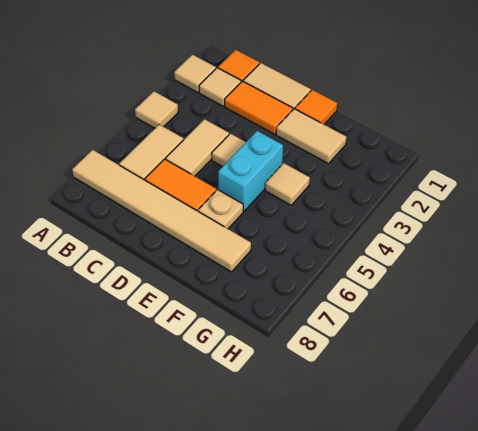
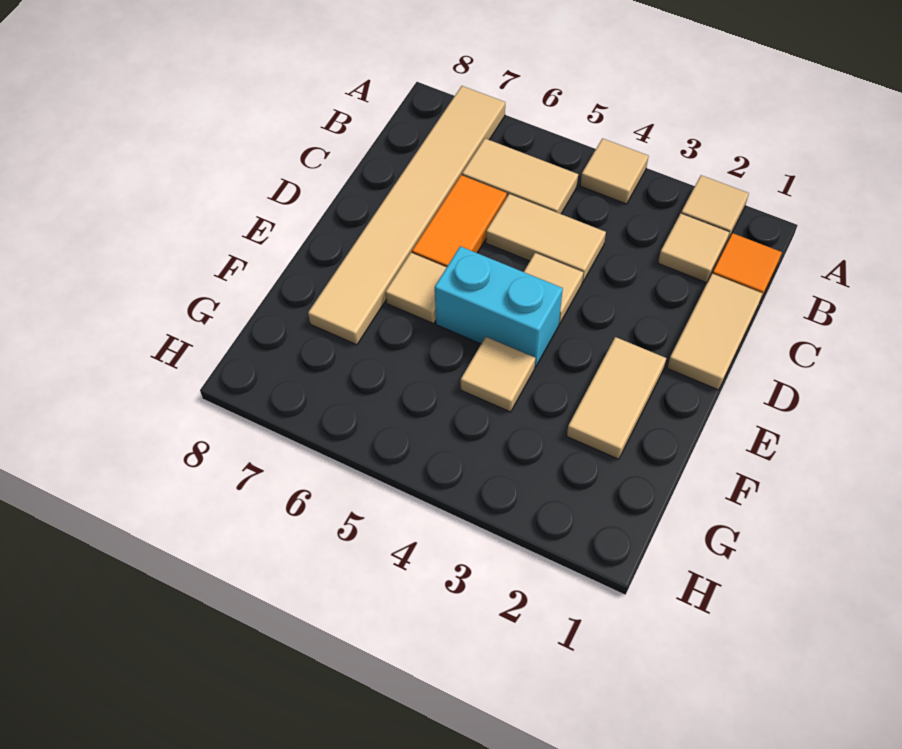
orange 1x2 tile [225,81,293,134] -> none
orange 1x1 tile [295,90,337,124] -> none
tan 1x1 plate [198,190,243,229] -> tan 1x1 tile [386,253,447,324]

